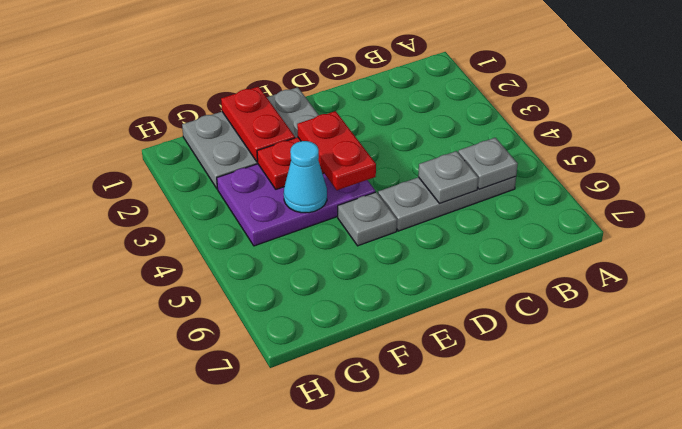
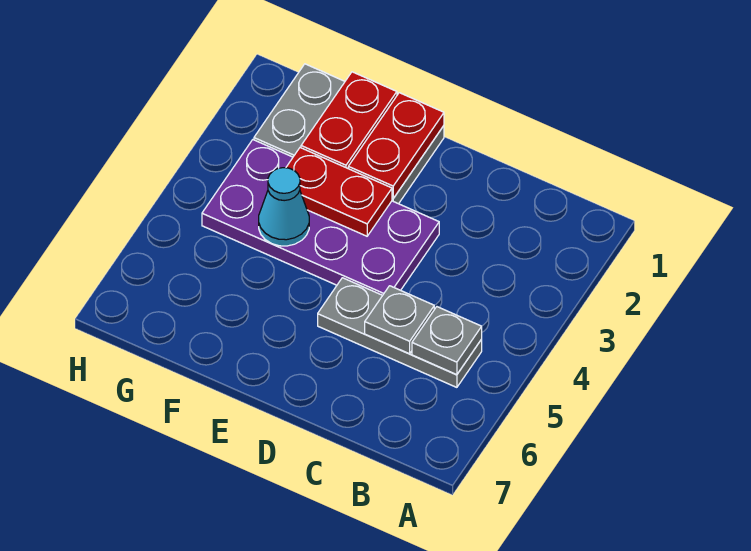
purple 2x3 plate [217,164,375,246] -> purple 2x4 plate [202,140,439,295]
red 1x2 plate [297,111,376,190] -> red 1x2 plate moved to [348,93,444,199]
grey 1x1 plate [338,192,397,246] -> none

